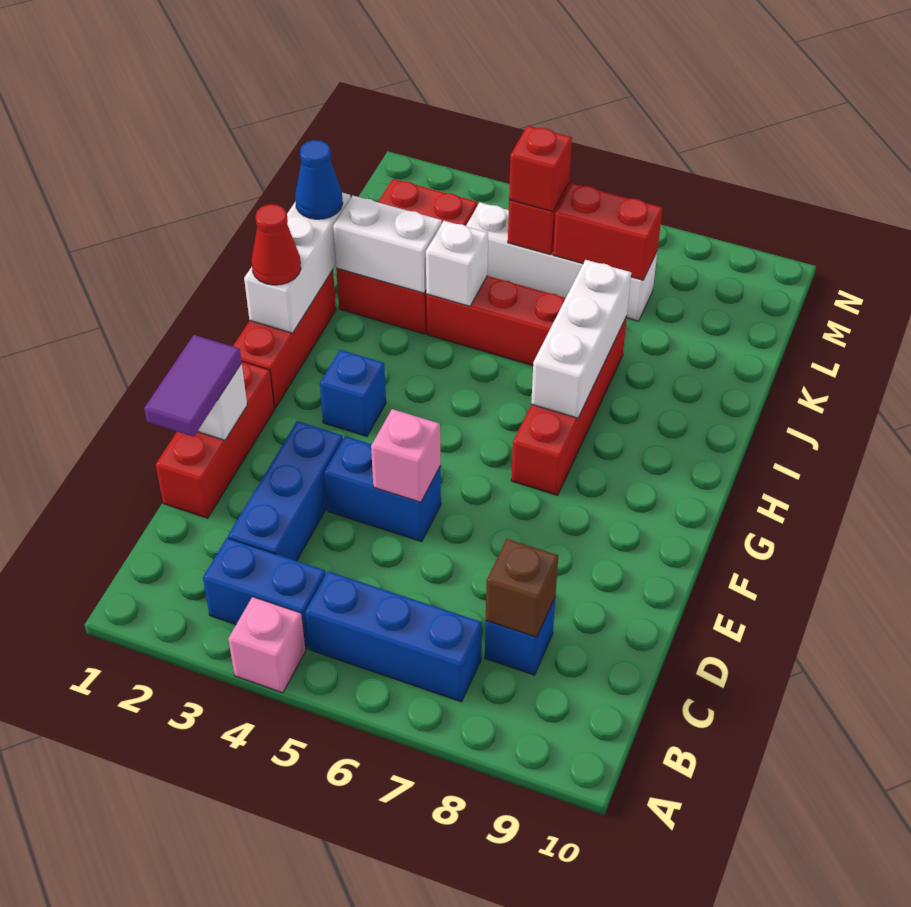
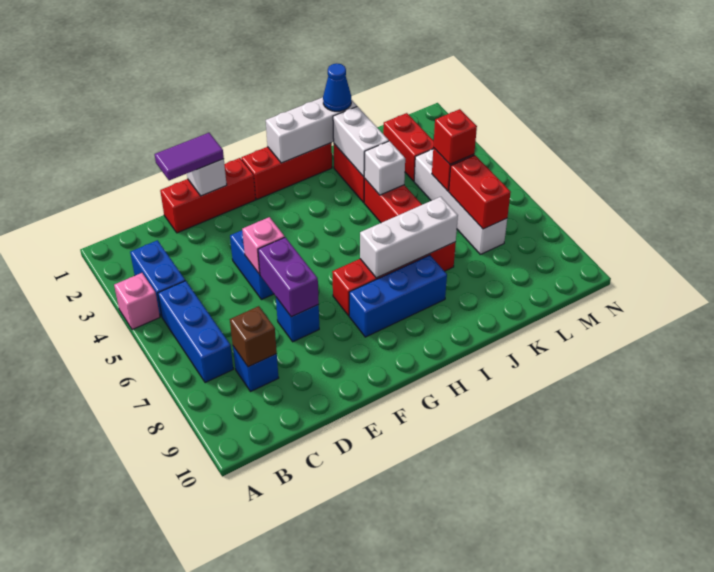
blue 1x3 brick [228,421,343,561] -> blue 1x3 brick moved to [349,255,447,337]
none -> purple 1x2 brick [258,237,319,317]
blue 1x1 brick [320,350,386,436] -> blue 1x1 brick moved to [276,297,319,342]
red 1x1 cone [252,204,301,285] -> none

